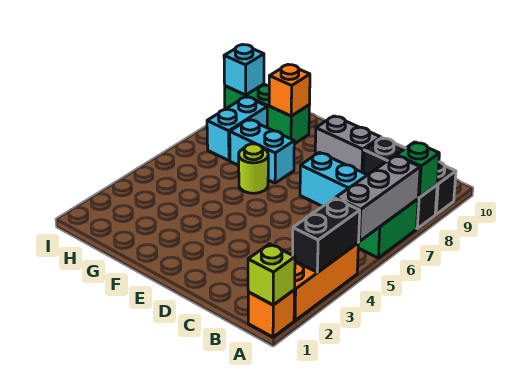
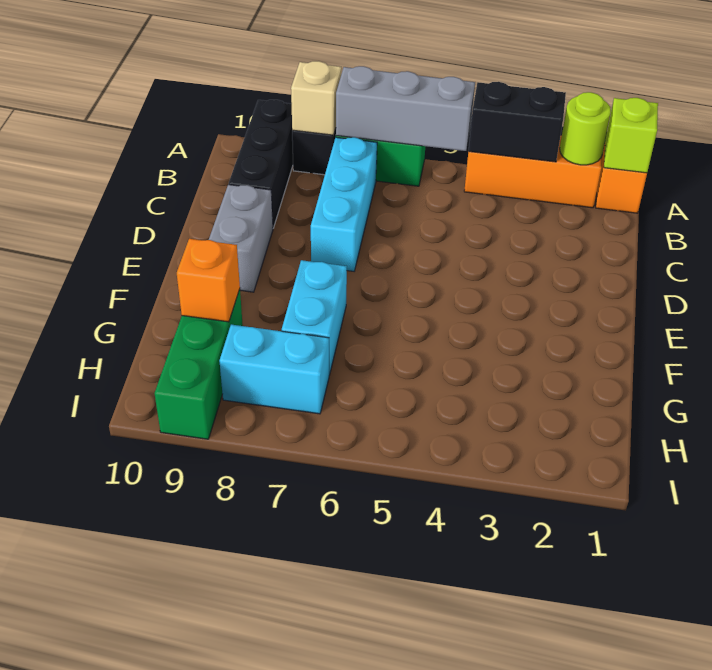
green 1x1 brick [396,142,439,198] -> tan 1x1 brick [291,61,341,135]
lime 1x1 round brick [239,144,268,193] -> lime 1x1 round brick moved to [560,92,611,165]
cyan 1x1 brick [224,45,264,95] -> none

